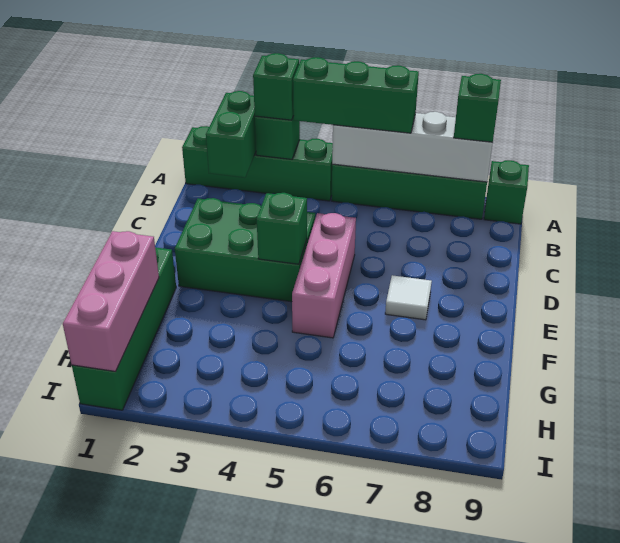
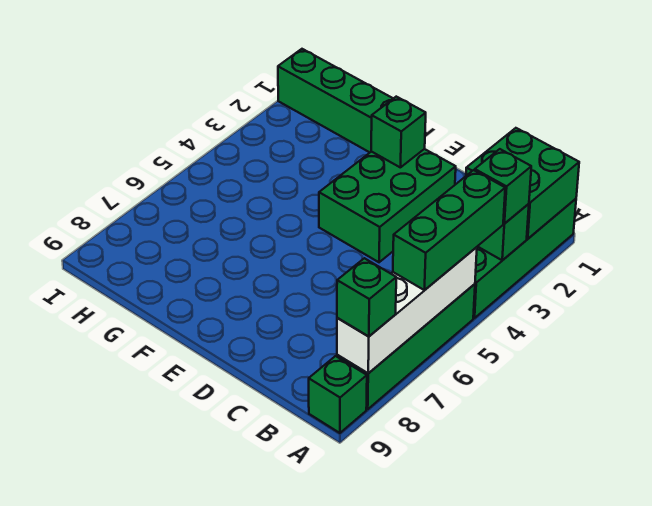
green 1x2 brick [206,91,256,178] -> green 2x2 brick [466,128,579,239]
pink 1x3 brick [292,213,356,338] -> none
green 1x1 brick [257,193,307,264] -> green 1x1 brick moved to [371,97,426,167]
white 1x1 tile [385,275,432,320] -> none
pink 1x3 brick [63,231,159,371] -> none

